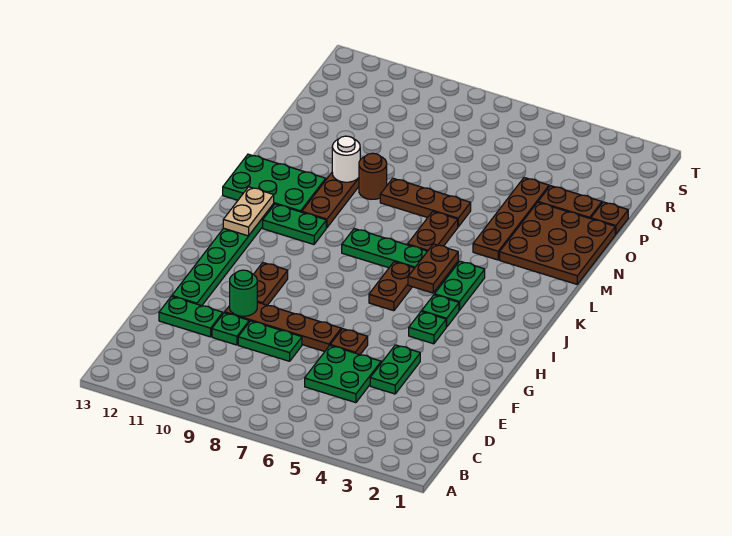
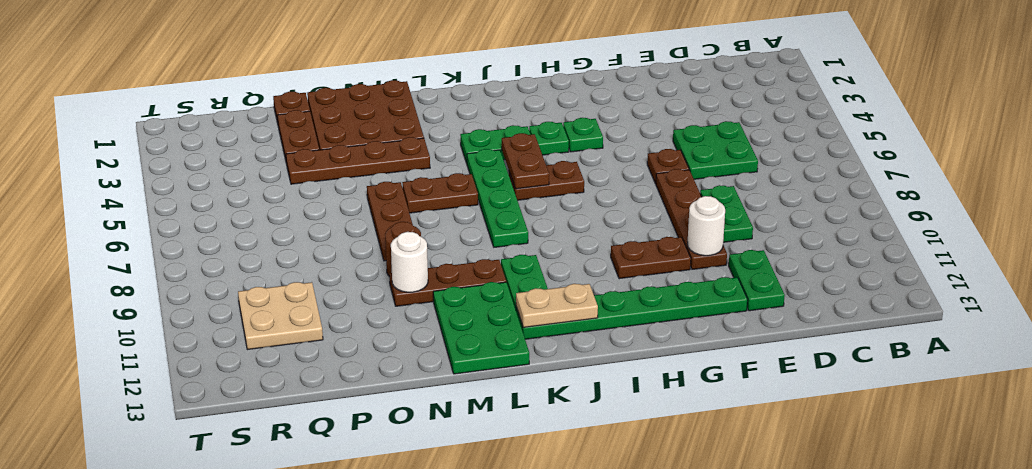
green 1x2 plate [370,345,420,394] -> none
green 1x1 plate [212,313,249,345] -> none
green 1x1 round brick [230,270,257,316] -> white 1x1 round brick [687,196,725,256]
brown 1x2 plate [408,244,458,293] -> brown 1x2 plate turned to [502,133,549,189]
none -> tan 2x2 plate [238,282,323,350]

